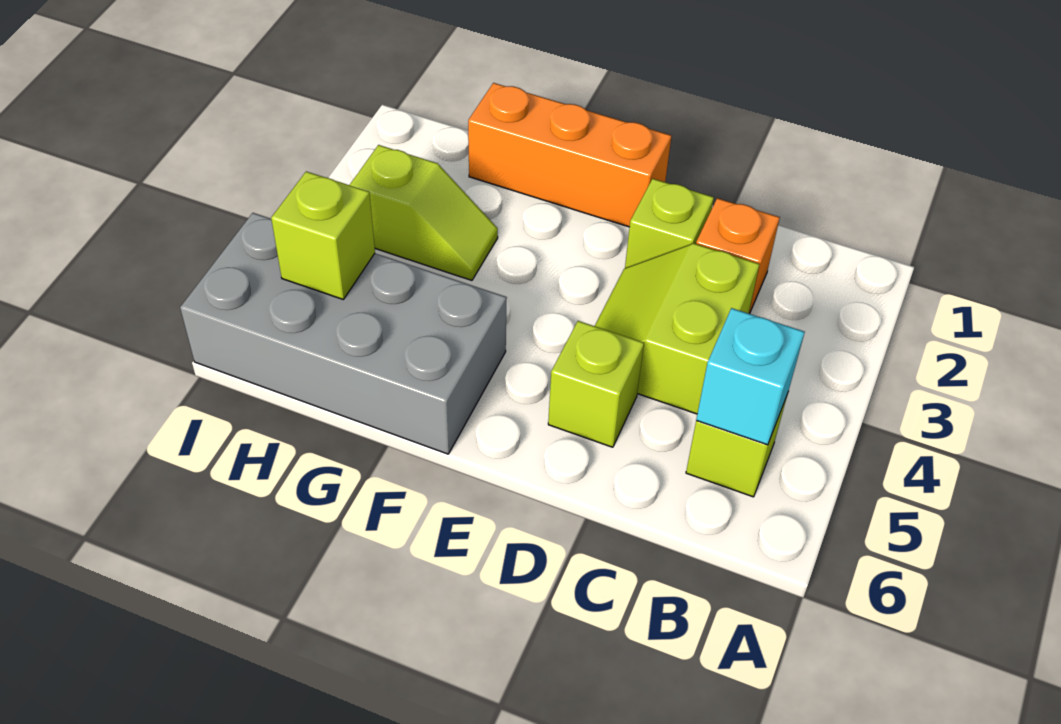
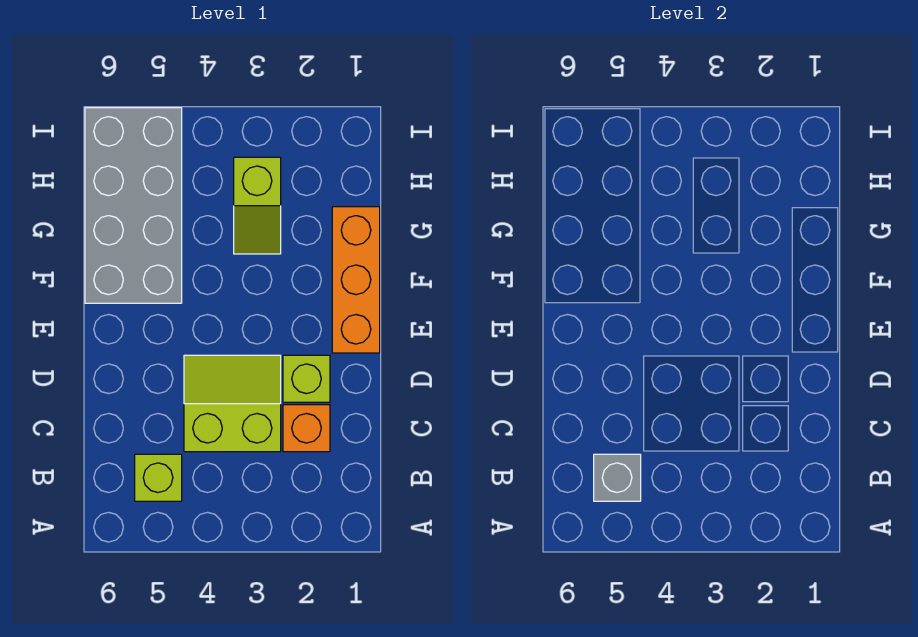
cyan 1x1 brick [696,308,805,445] -> grey 1x1 brick [594,454,641,501]
lime 1x1 brick [548,321,644,447] -> none
lime 1x1 brick [271,171,375,299] -> none

